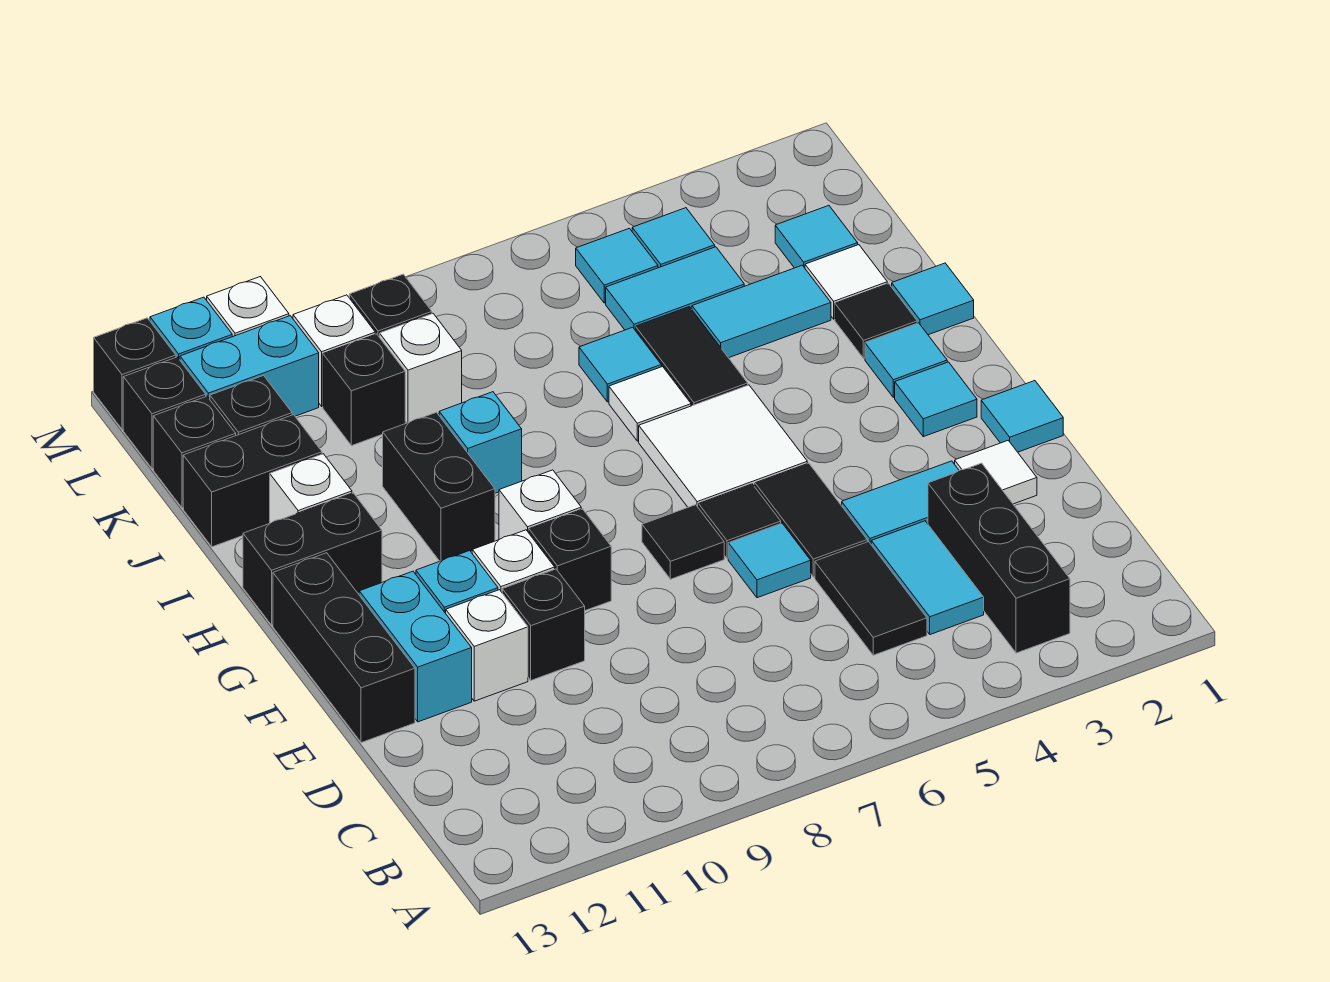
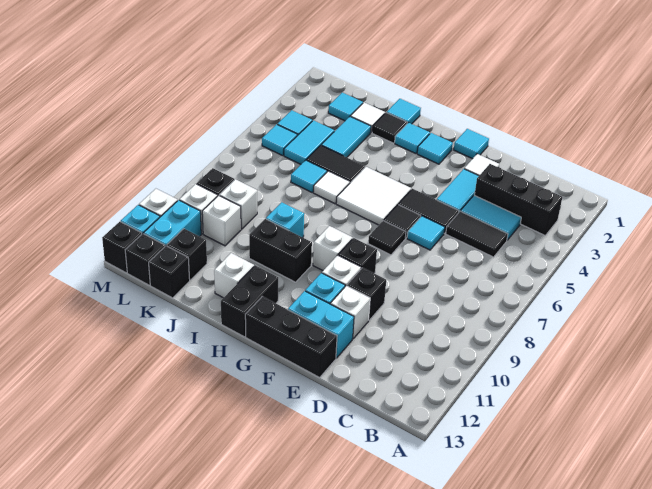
black 1x2 brick [183,415,322,547] -> none
black 1x1 brick [323,334,405,446] -> white 1x1 brick [202,195,241,246]

